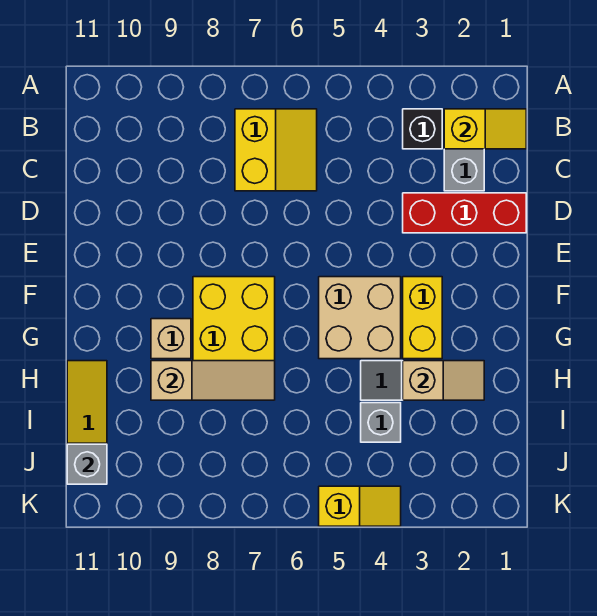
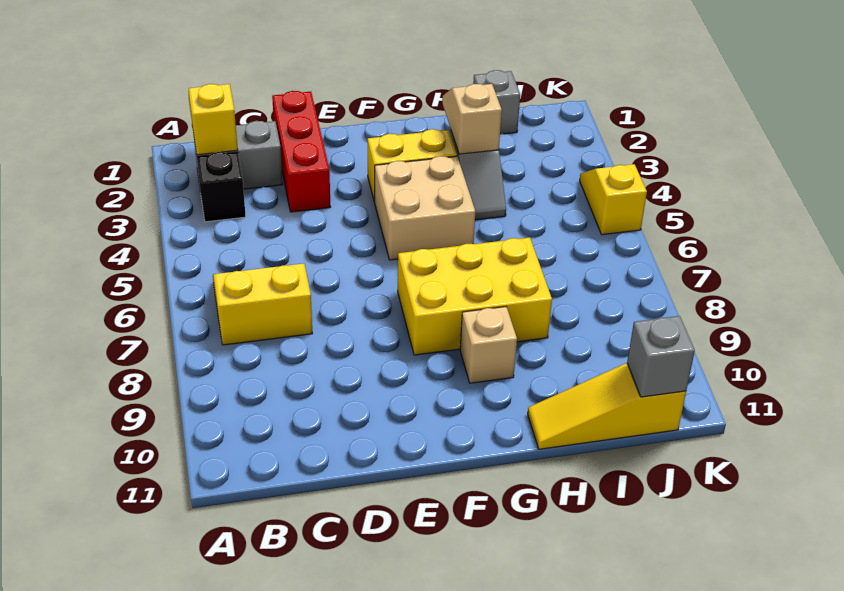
tan 1x3 slope [151,361,275,400] -> none
grey 1x1 brick [361,403,401,442] -> grey 1x1 brick moved to [473,70,520,134]

